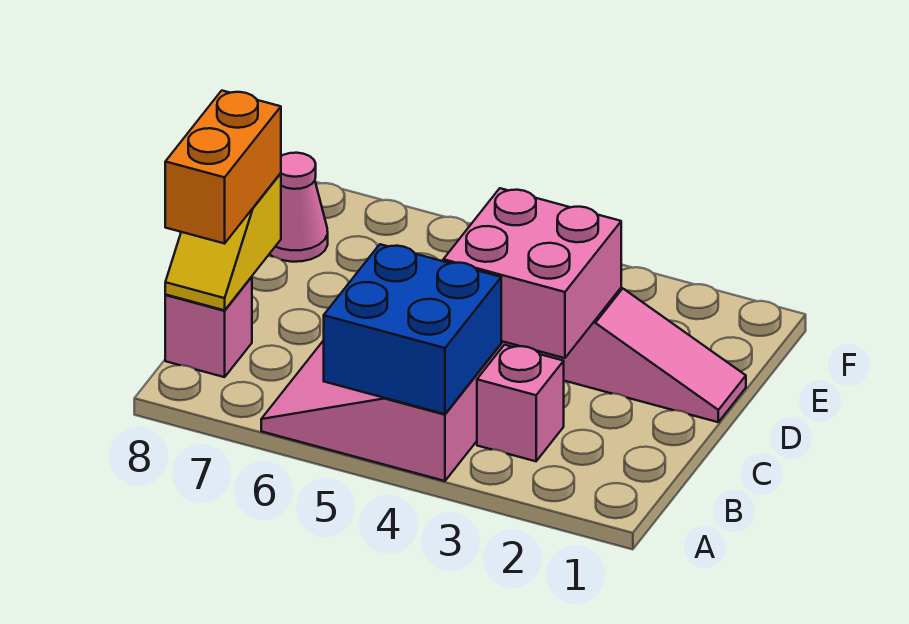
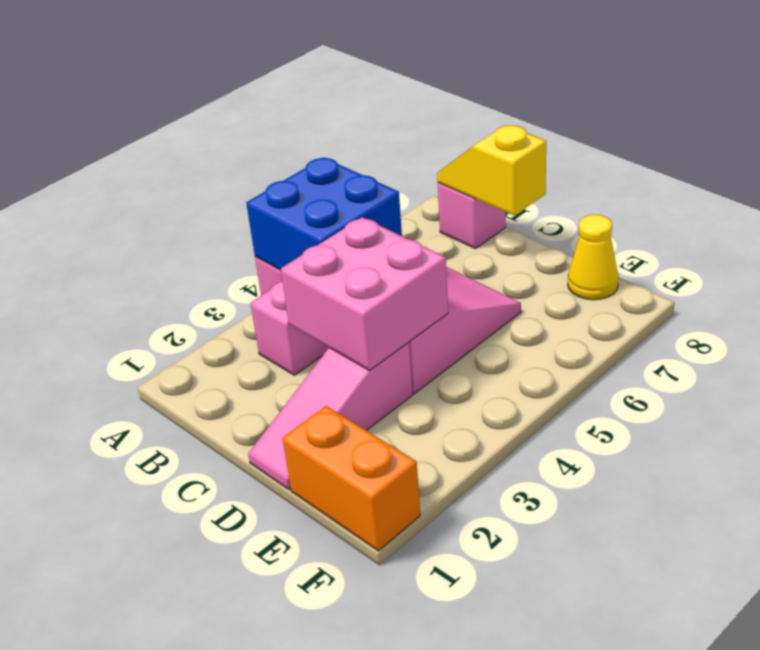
orange 1x2 brick [165,91,281,244] -> orange 1x2 brick moved to [283,406,420,551]
pink 1x1 cone [270,153,328,262] -> yellow 1x1 cone [568,215,619,300]

